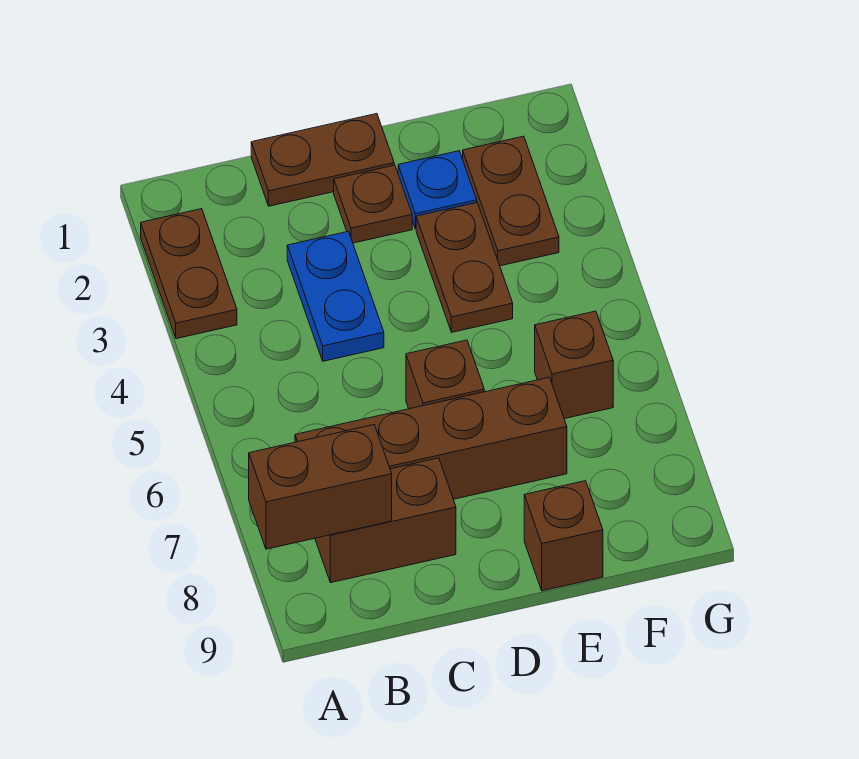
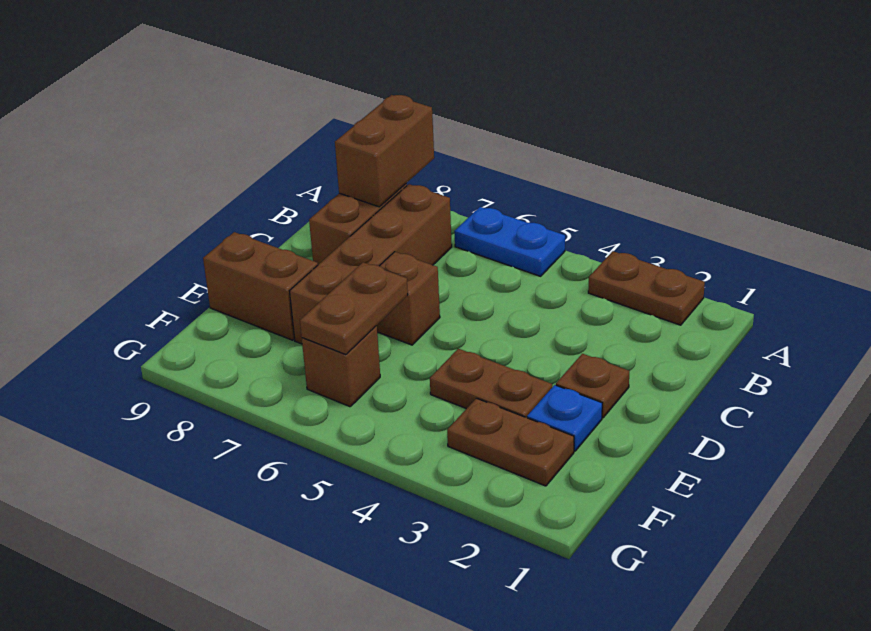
brown 1x2 plate [251,114,394,206] -> brown 1x2 plate moved to [300,262,408,355]
blue 1x2 plate [287,231,384,361] -> blue 1x2 plate moved to [454,207,565,276]
brown 1x1 brick [524,481,603,591] -> brown 1x2 brick [203,232,318,340]

